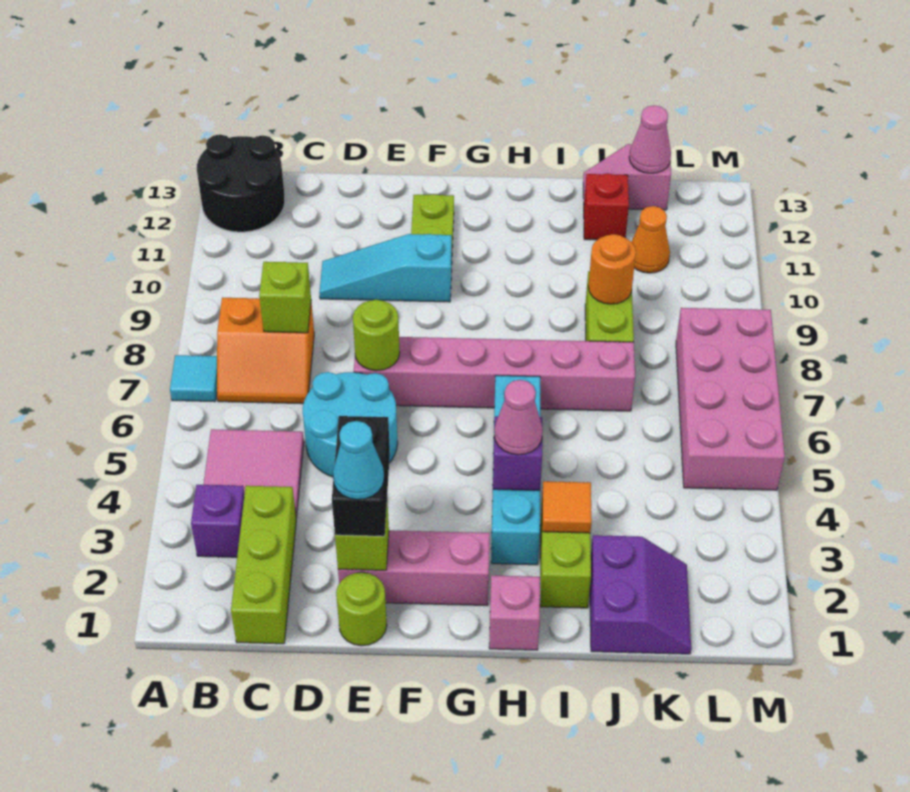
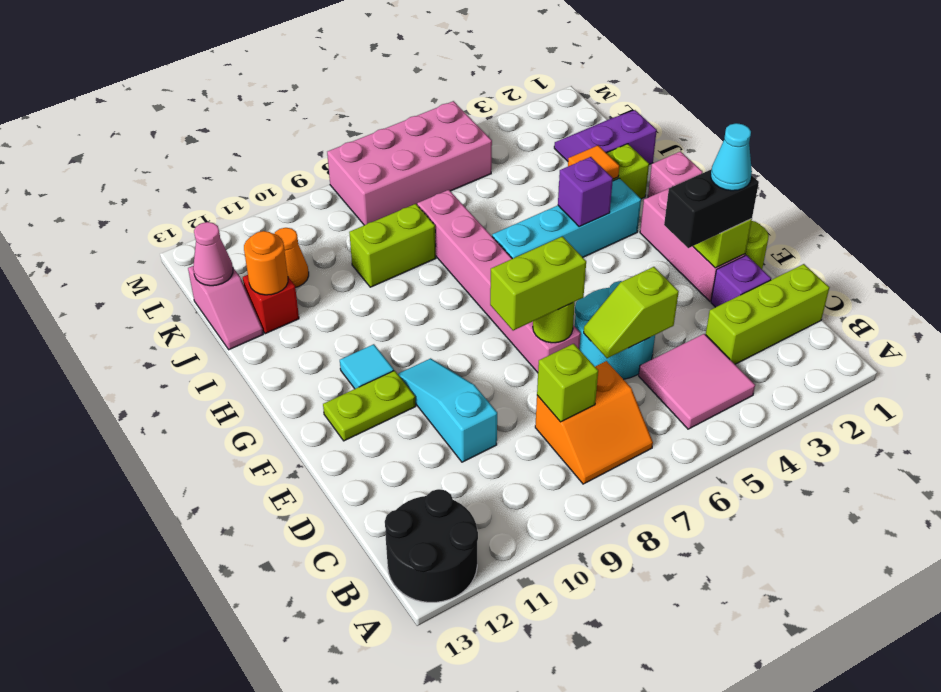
cyan 1x1 tile [170,355,217,402] -> cyan 1x1 tile moved to [340,344,394,389]
purple 1x1 brick [191,485,245,557] -> purple 1x1 brick moved to [711,255,771,307]
orange 2x2 slope [217,298,314,404] -> orange 2x2 slope turned to [535,361,653,484]
none -> lime 1x2 slope [584,267,679,358]
cyan 1x3 slope [319,234,452,302] -> cyan 1x3 slope turned to [398,358,497,462]
none -> lime 1x2 brick [490,236,586,331]
pink 1x1 cone [494,380,543,455] -> none
orange 1x1 round brick [588,234,636,304] -> orange 1x1 round brick moved to [244,231,288,295]

